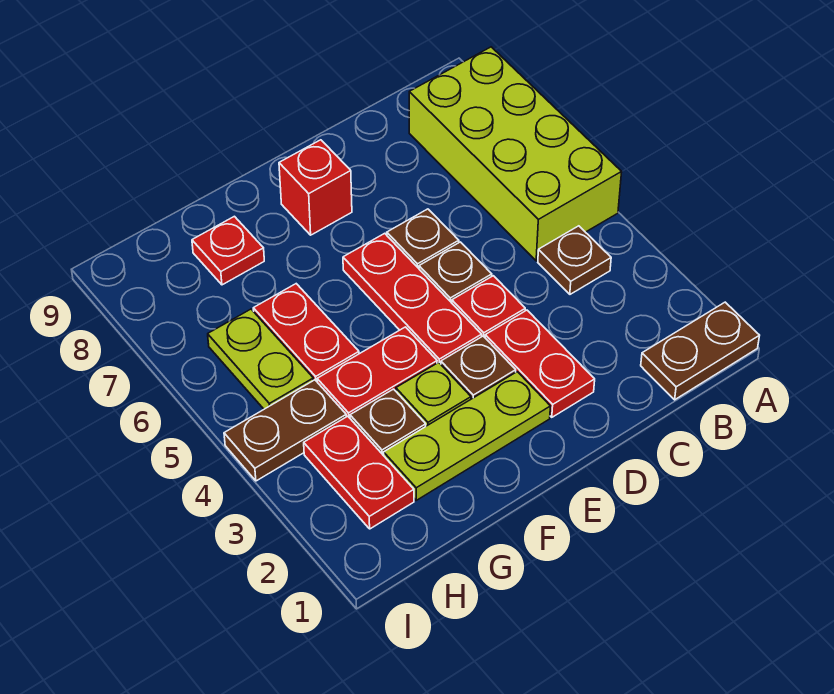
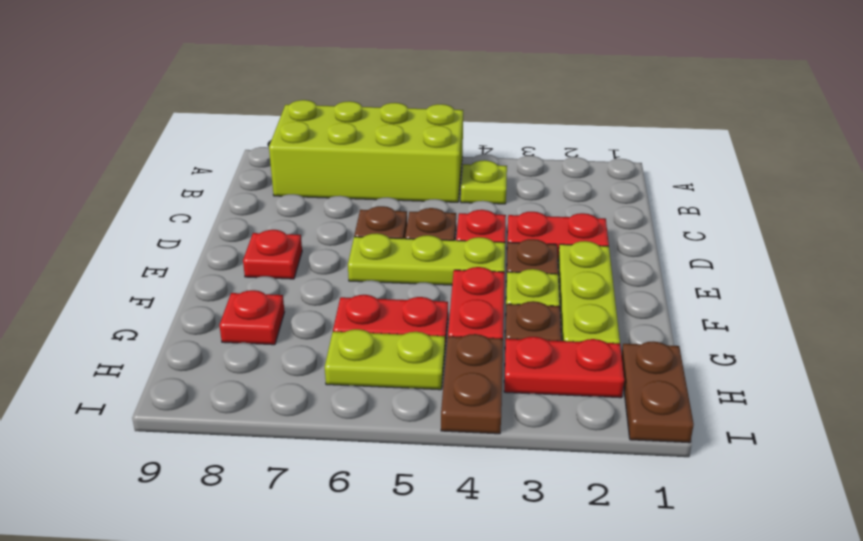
brown 1x2 plate [641,302,760,400] -> brown 1x2 plate moved to [622,341,694,443]
brown 1x1 plate [538,226,611,294] -> lime 1x1 plate [461,160,507,204]
red 1x3 plate [343,233,482,364] -> lime 1x3 plate [348,233,505,285]
red 1x1 brick [279,140,352,235] -> red 1x1 plate [243,230,302,279]

